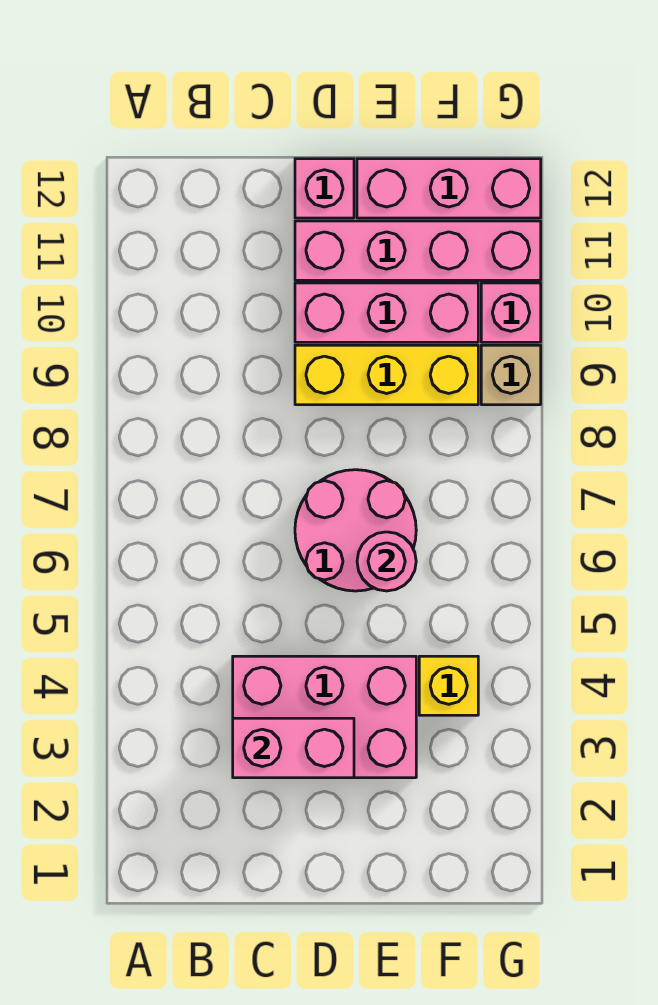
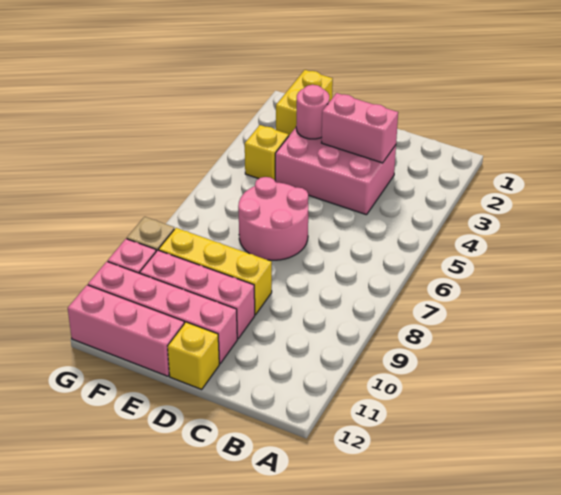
pink 1x1 brick [295,159,354,218] -> yellow 1x1 brick [168,322,219,389]
pink 1x1 round brick [357,532,416,591] -> pink 1x1 round brick moved to [296,85,329,139]
none -> yellow 1x2 brick [276,70,333,135]

